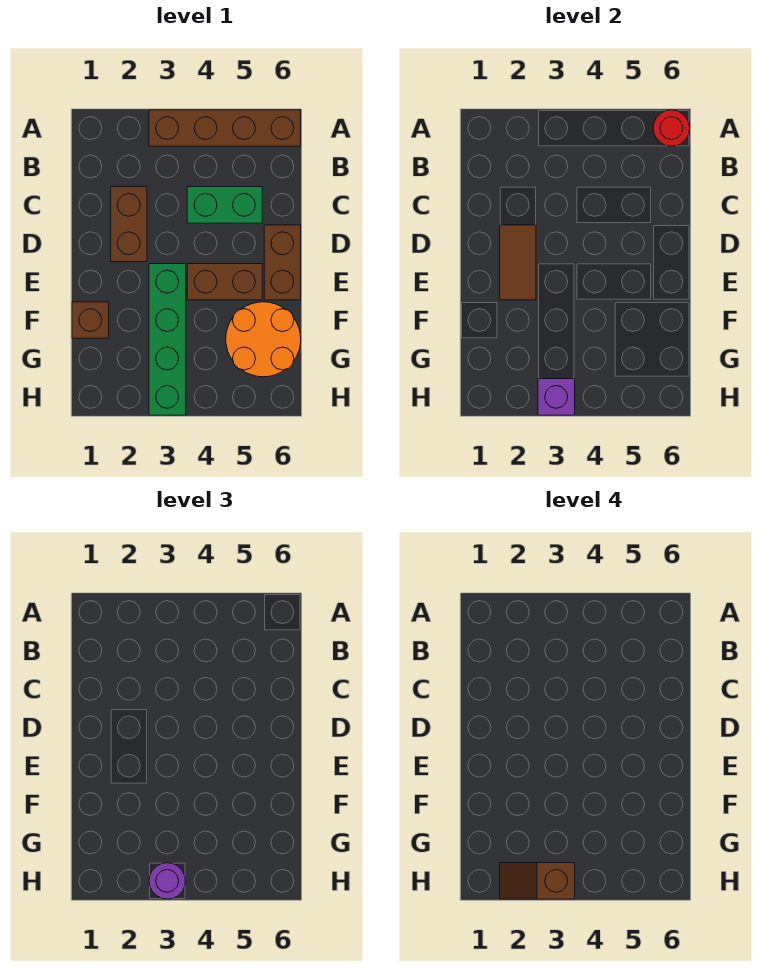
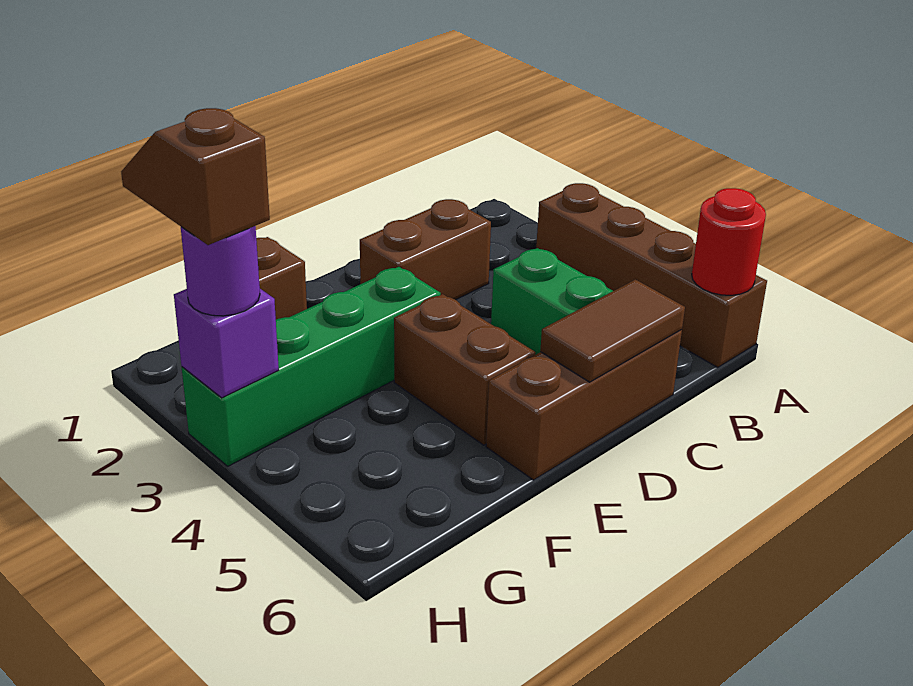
brown 1x2 tile [500,225,536,300] -> brown 1x2 tile moved to [540,279,685,382]
brown 1x2 brick [264,225,301,300] -> brown 1x3 brick [486,330,682,480]
orange 2x2 round brick [226,302,301,377] -> none

